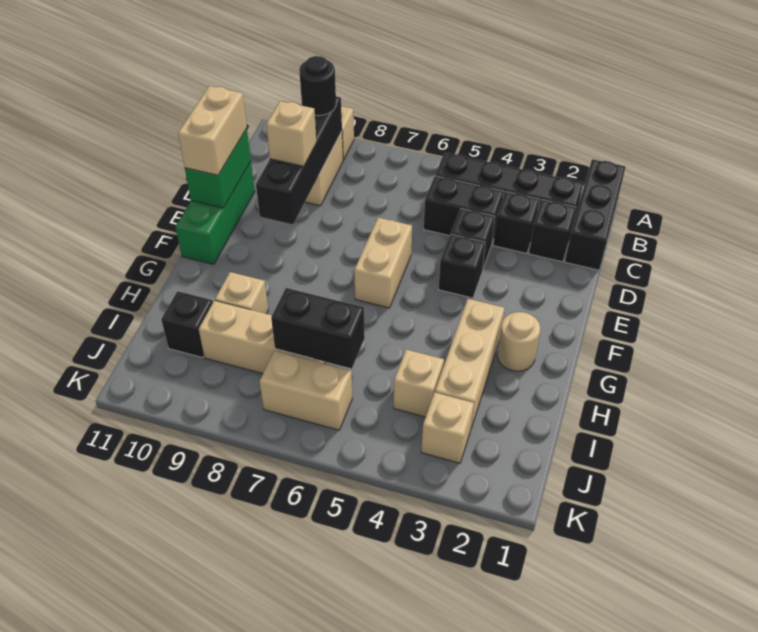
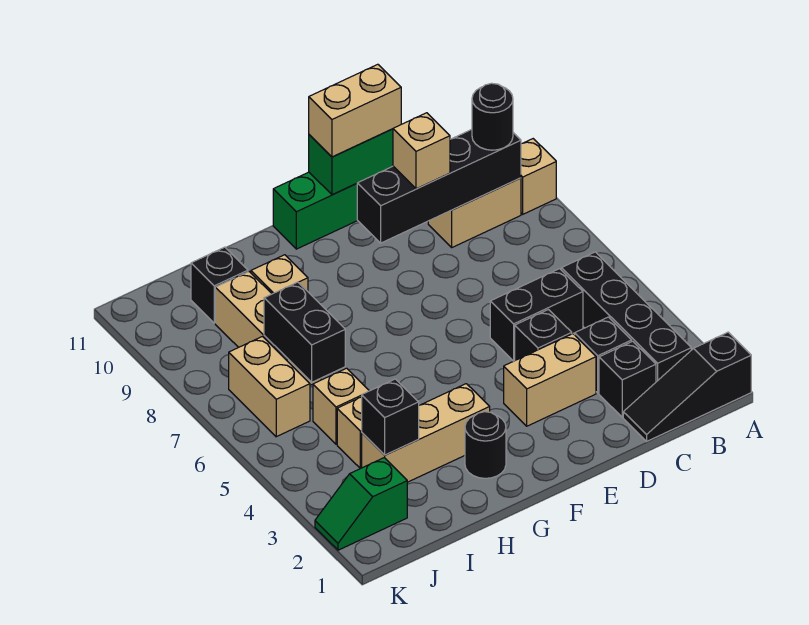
black 1x3 brick [565,159,625,270] -> black 1x3 slope [623,332,751,441]
black 1x2 brick [424,176,504,245] -> black 1x2 brick turned to [490,269,583,361]
black 1x1 brick [438,234,485,298] -> black 1x1 brick moved to [362,379,419,455]
tan 1x2 brick [354,218,412,308] -> tan 1x2 brick moved to [504,334,596,426]
tan 1x1 round brick [497,312,540,371] -> black 1x1 round brick [465,412,506,478]
none -> green 1x2 slope [315,458,407,550]
tan 1x1 brick [421,393,474,463] -> tan 1x1 brick moved to [313,368,369,444]

